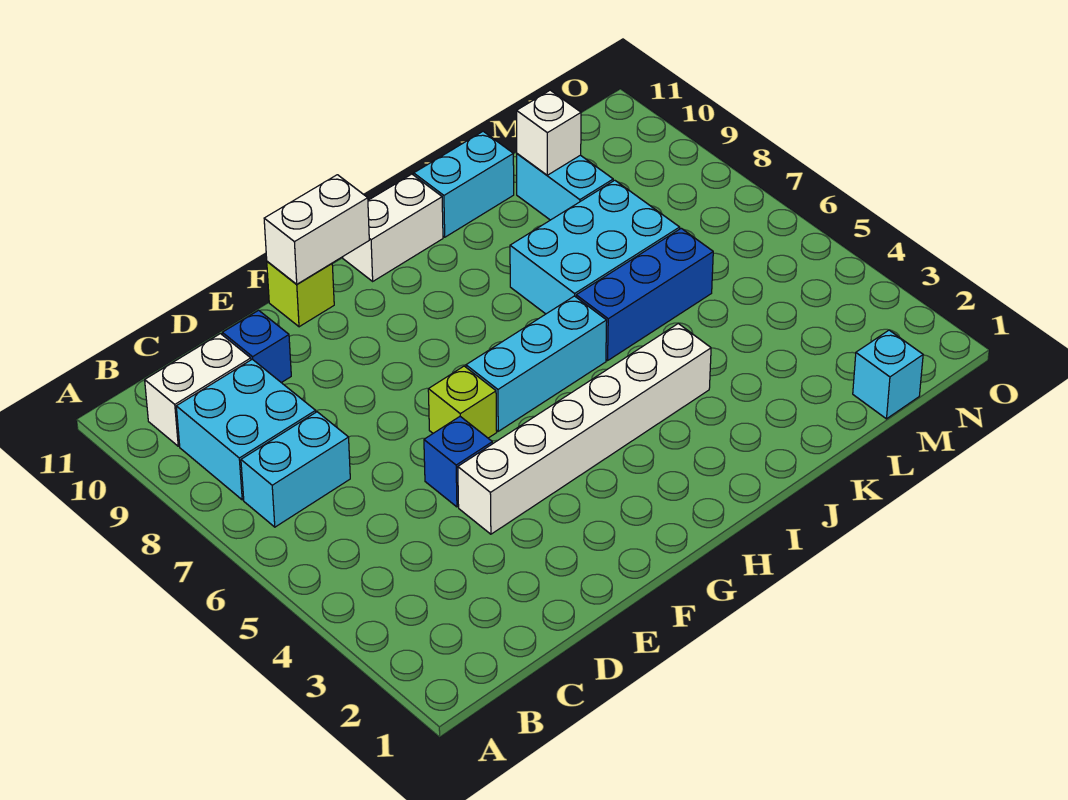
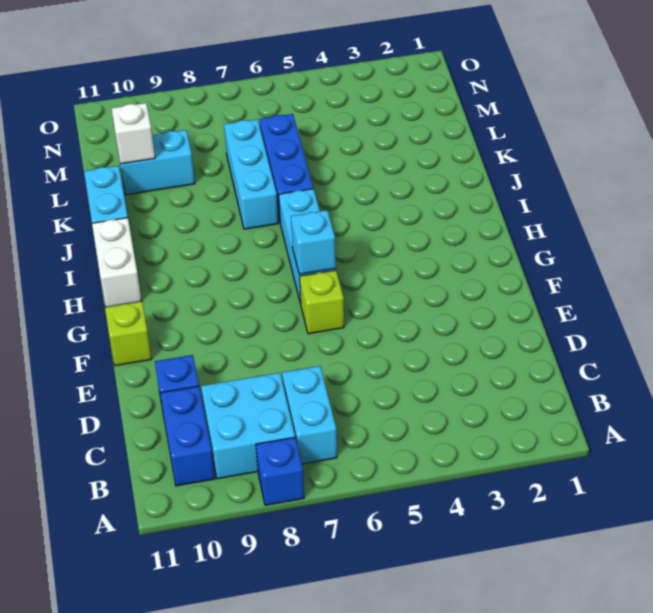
white 1x2 brick [145,334,251,446] -> blue 1x2 brick [160,386,215,486]
white 1x6 brick [458,324,711,534] -> none
blue 1x1 brick [424,417,492,507] -> blue 1x1 brick moved to [256,437,304,505]
white 1x2 brick [264,175,369,284] -> none
cyan 2x3 brick [510,180,680,314] -> cyan 1x3 brick [224,119,278,229]
cyan 1x1 brick [853,330,923,419] -> cyan 1x1 brick moved to [291,210,336,274]

